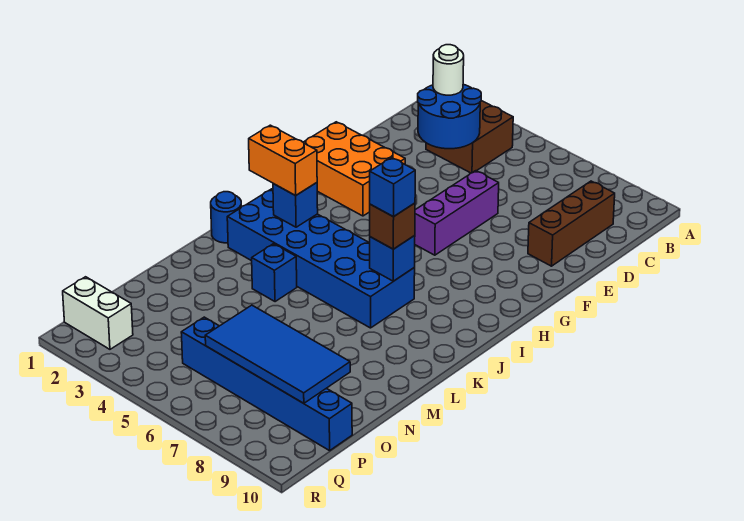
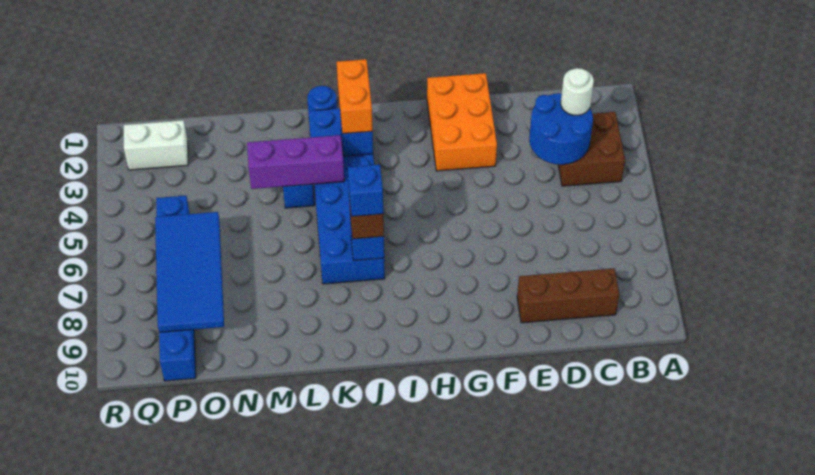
purple 1x3 brick [415,171,499,255] -> purple 1x3 brick moved to [247,135,344,189]
white 1x2 brick [63,277,133,349] -> white 1x2 brick turned to [124,120,188,170]

